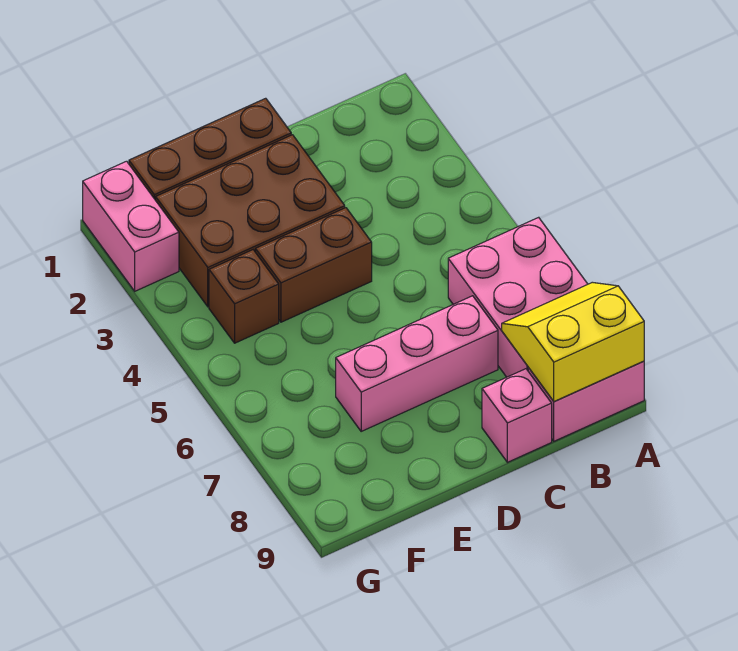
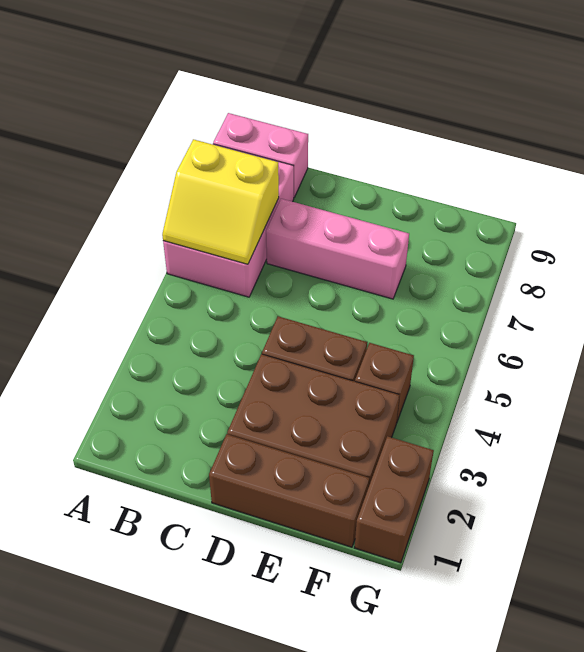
yellow 2x2 slope [502,282,644,401] -> yellow 2x2 slope moved to [162,139,279,264]
pink 1x1 brick [482,369,552,462] -> none
pink 1x2 brick [83,161,179,291] -> brown 1x2 brick [355,436,434,563]

